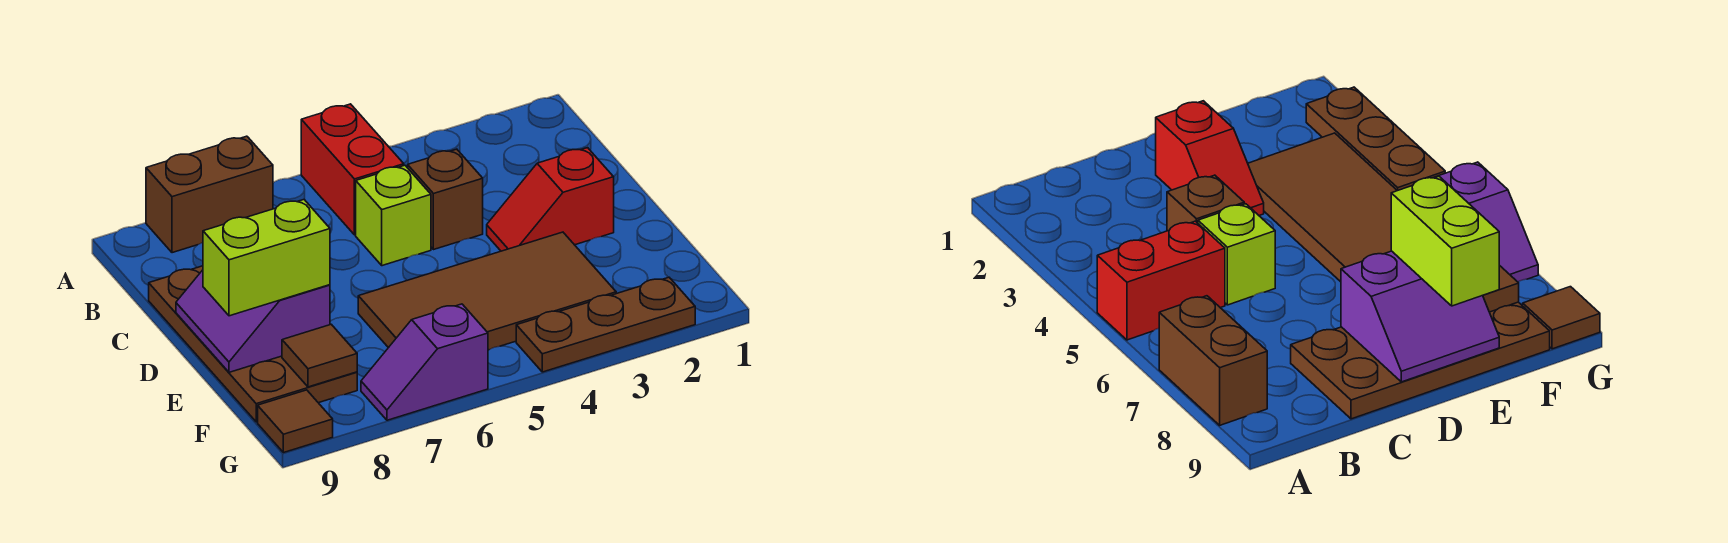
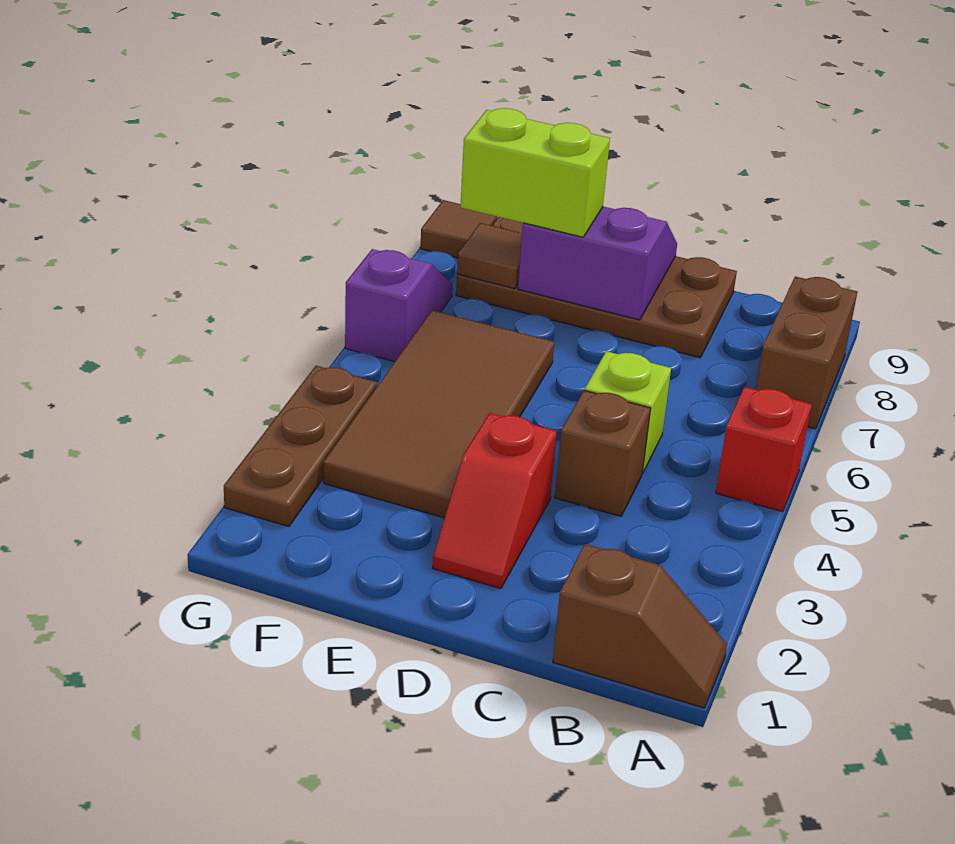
none -> brown 1x2 slope [553,544,727,708]
red 1x2 brick [301,104,404,235] -> red 1x1 brick [716,387,812,512]
red 1x2 slope [487,148,614,251] -> red 1x2 slope turned to [433,413,557,589]
lime 1x2 brick [203,200,330,316] -> lime 1x2 brick turned to [460,108,610,237]

